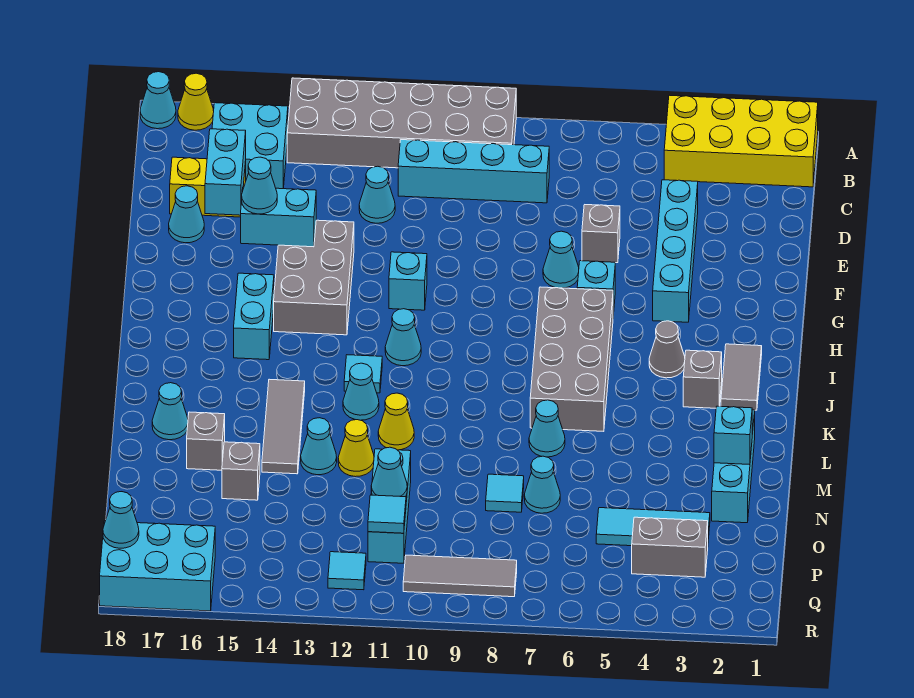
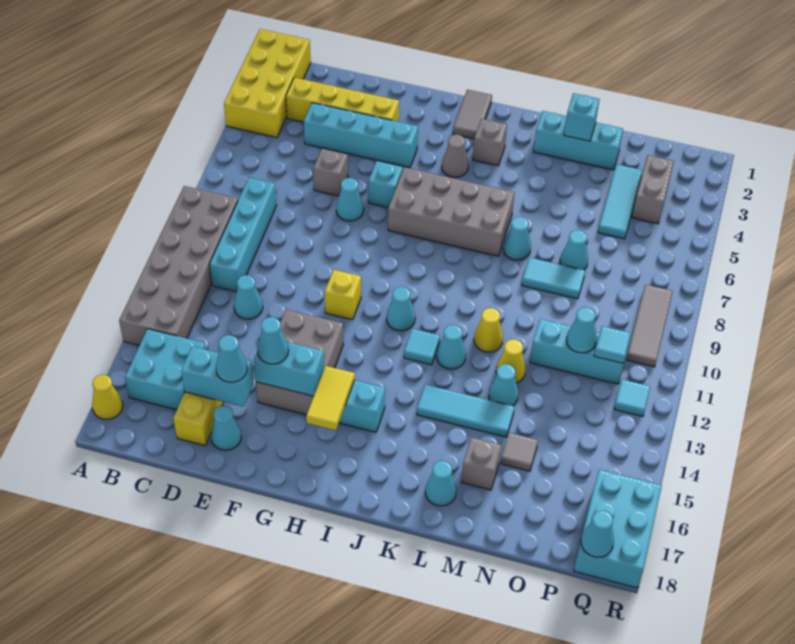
cyan 1x1 cone [140,72,176,129] -> cyan 1x1 cone moved to [216,335,247,382]
none -> yellow 1x4 brick [286,77,399,122]
grey 2x3 brick [274,220,354,335] -> grey 2x3 brick turned to [256,310,344,415]
cyan 1x2 brick [241,187,316,247] -> cyan 1x2 brick turned to [254,342,324,396]
cyan 1x1 brick [389,252,427,310] -> yellow 1x1 brick [325,270,361,320]
none -> yellow 1x2 tile [306,366,355,430]
grey 1x2 tile [721,344,762,410] -> grey 1x2 tile turned to [453,90,492,139]
grey 1x3 tile [262,379,305,474] -> cyan 1x3 tile [417,384,514,437]
cyan 1x1 tile [486,474,524,512] -> cyan 1x2 tile [522,257,585,299]
grey 1x1 brick [222,442,260,500] -> grey 1x1 tile [501,433,538,471]

